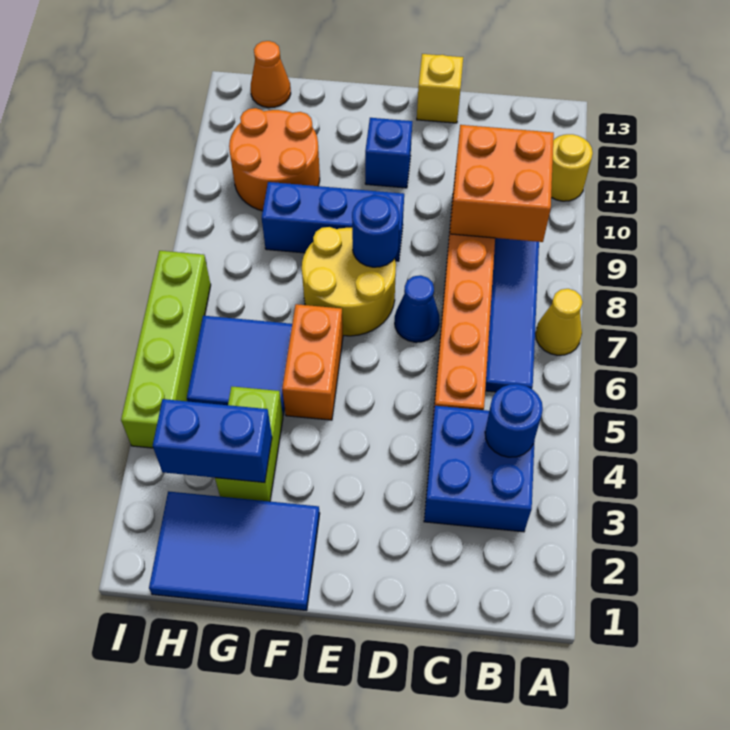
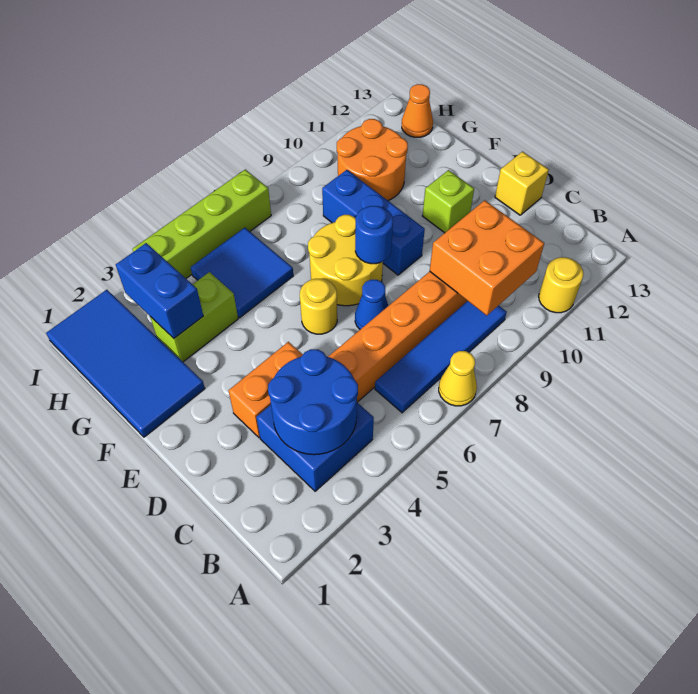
blue 1x1 round brick [485,384,543,457] -> blue 2x2 round brick [268,349,358,455]
none -> yellow 1x1 round brick [300,279,337,334]
blue 1x1 brick [365,118,412,188] -> lime 1x1 brick [422,170,474,233]
blue 2x3 tile [149,491,320,610] -> blue 2x4 tile [46,290,205,437]
orange 1x2 brick [282,304,343,420] -> orange 1x2 brick moved to [229,342,303,438]

